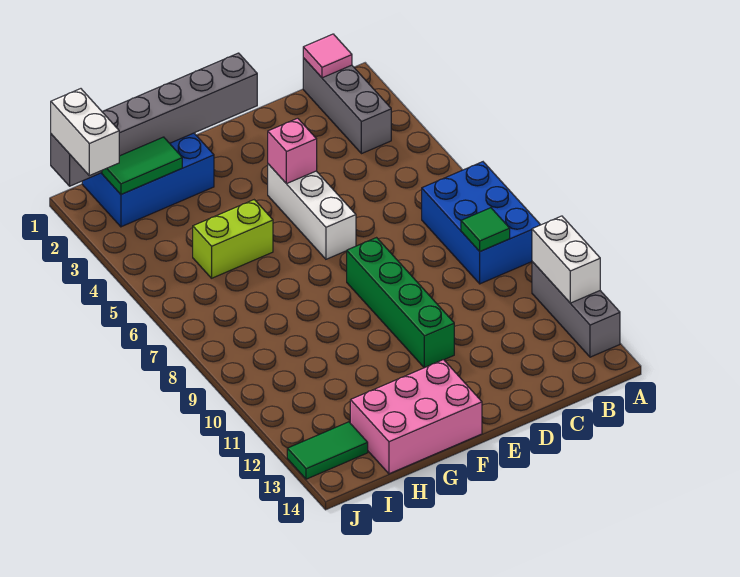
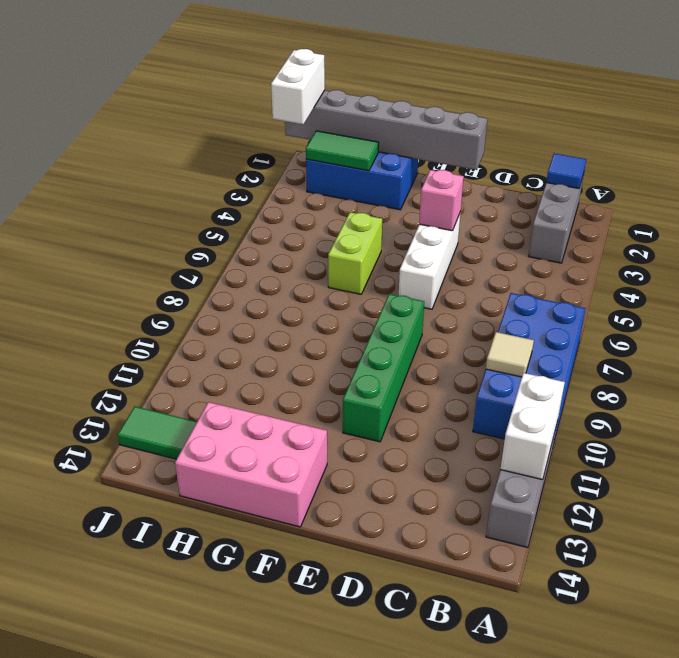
blue 2x3 brick [422,162,540,284] -> blue 2x4 brick [473,293,586,445]
pink 1x1 tile [303,34,352,78] -> blue 1x1 tile [546,154,586,188]
green 1x1 tile [461,208,510,251] -> tan 1x1 tile [486,332,534,377]
lime 1x2 brick [193,200,273,278] -> lime 1x2 brick turned to [328,212,382,294]

